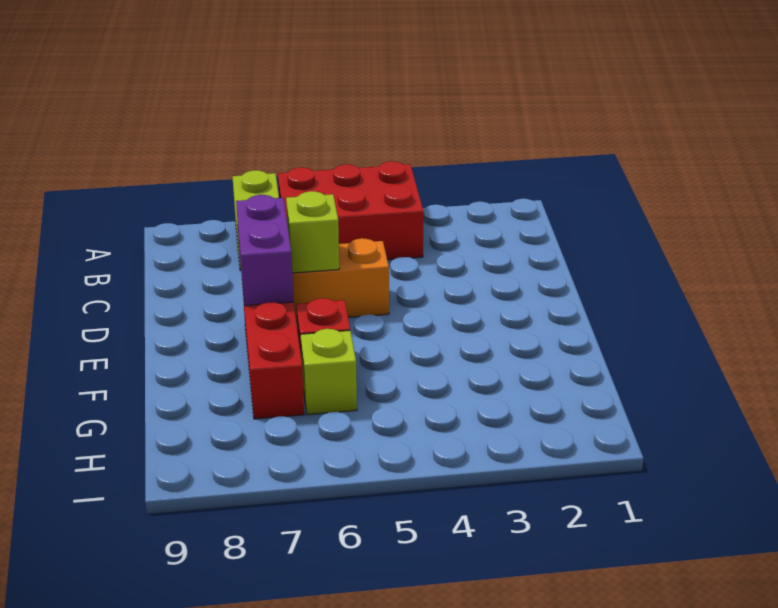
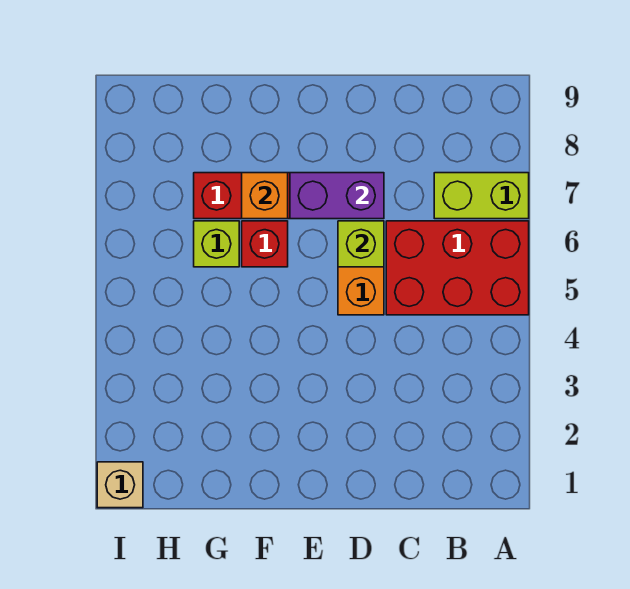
red 2x3 brick [278,161,424,260] -> red 2x3 brick turned to [386,221,529,315]
none -> orange 1x1 brick [242,173,288,219]
none -> tan 1x1 brick [97,462,143,508]

